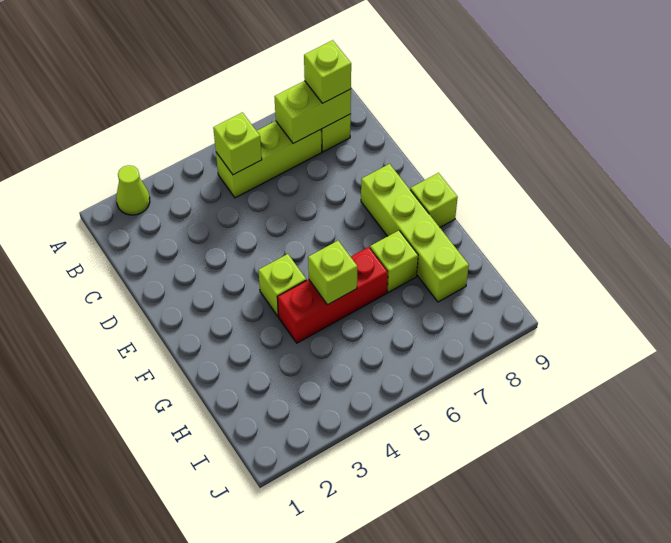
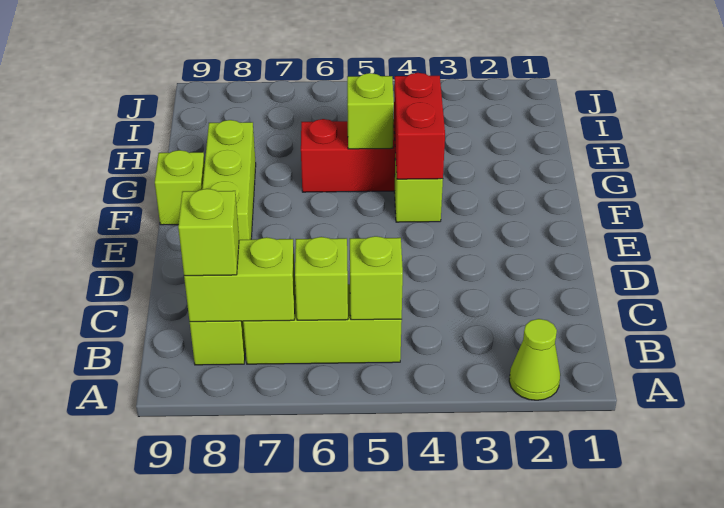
lime 1x4 brick [361,164,469,302] -> lime 1x3 brick [202,120,256,240]
none -> red 1x2 brick [394,73,445,179]
lime 1x1 brick [370,231,418,292] -> lime 1x1 brick moved to [295,237,348,320]

